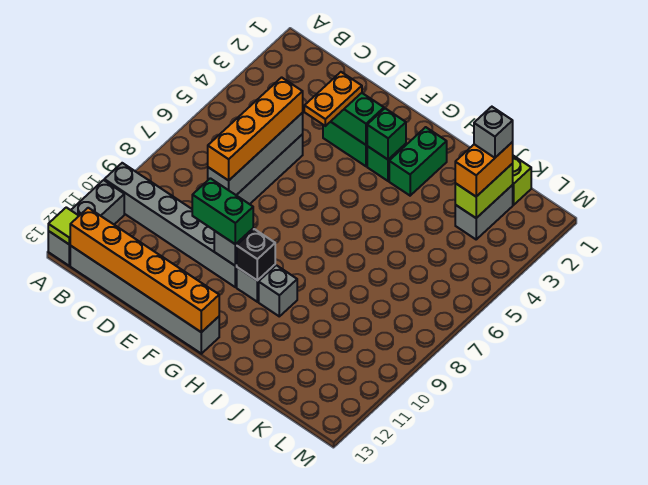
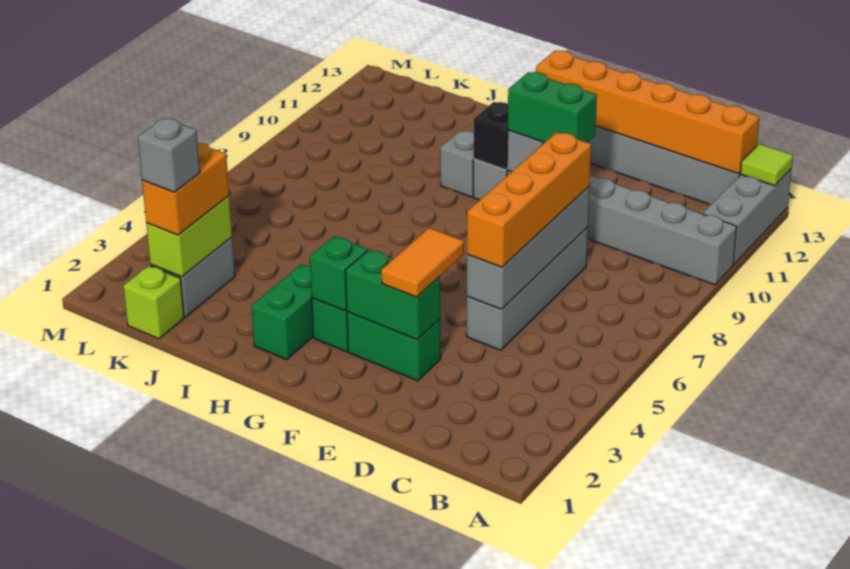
orange 1x2 plate [304,72,362,126] -> orange 1x2 tile [381,228,464,297]

